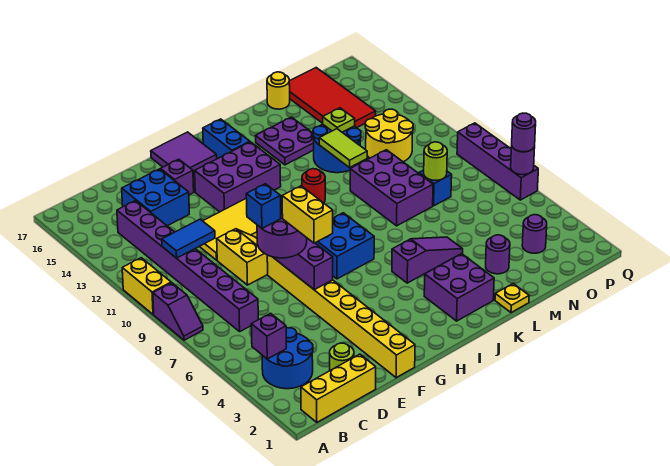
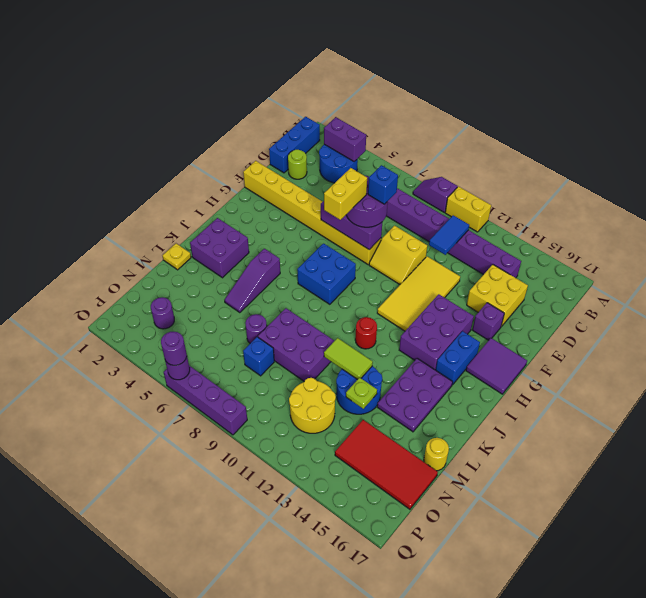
yellow 1x3 brick [301,354,376,422] -> blue 1x3 brick [269,117,320,173]
purple 1x1 brick [251,313,286,359] -> purple 1x2 brick [324,117,366,161]
blue 2x2 brick [122,169,189,226] -> yellow 2x2 brick [467,265,528,326]
yellow 1x2 brick [282,186,333,243] -> yellow 1x2 brick turned to [324,168,367,220]
blue 1x2 brick [203,119,250,159] -> blue 1x2 brick turned to [436,331,480,385]
purple 2x2 plate [256,117,314,165] -> purple 2x3 plate [377,358,453,432]
purple 1x1 round brick [486,235,510,274] -> purple 1x1 round brick moved to [245,314,267,343]
lime 1x1 round brick [424,142,447,180] -> none

